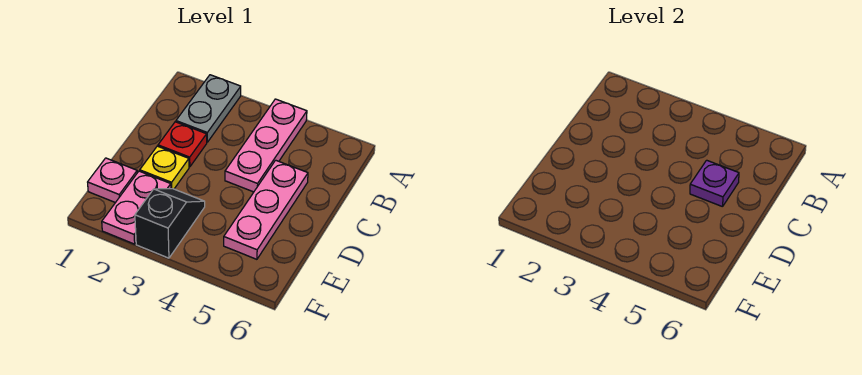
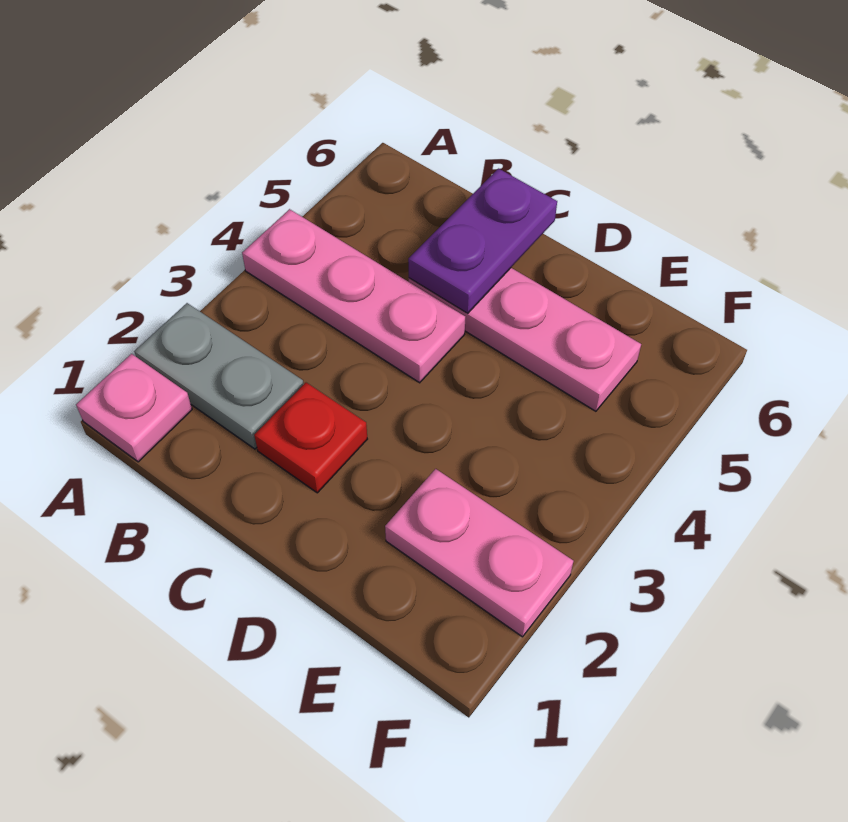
purple 1x1 plate [690,160,739,207] -> purple 1x2 plate [408,169,557,313]
yellow 1x1 plate [140,146,189,189] -> none
pink 1x1 plate [88,158,137,203] -> pink 1x1 plate moved to [76,354,192,462]
black 1x2 slope [135,189,205,258] -> none

